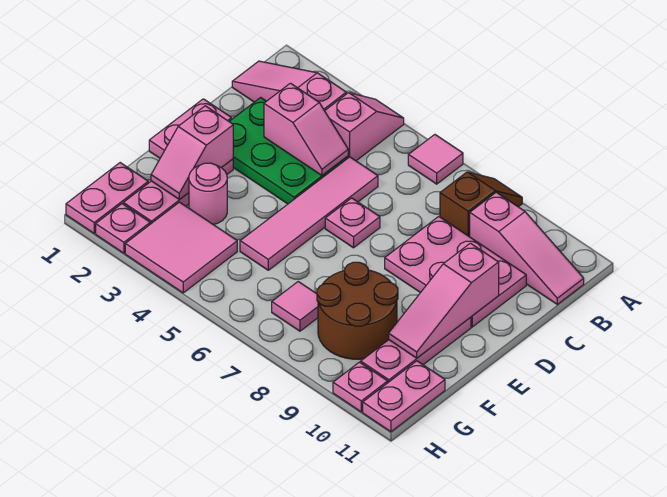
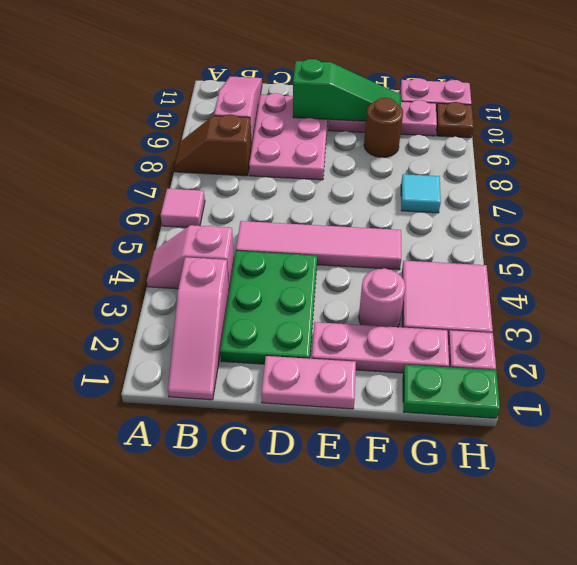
pink 1x2 slope [264,83,348,175] -> none
pink 1x1 plate [325,198,380,248] -> none
pink 1x3 slope [389,243,499,358] -> green 1x3 slope [293,59,401,121]
pink 1x2 slope [151,106,233,200] -> none
brown 2x2 round brick [317,262,398,359] -> brown 1x1 round brick [364,98,403,157]
pink 1x2 plate [66,163,148,233] -> green 1x2 plate [403,365,500,418]
pink 1x1 tile [272,282,318,331] -> cyan 1x1 tile [401,174,441,213]
pink 1x1 plate [333,362,388,412] -> brown 1x1 plate [436,102,474,138]

